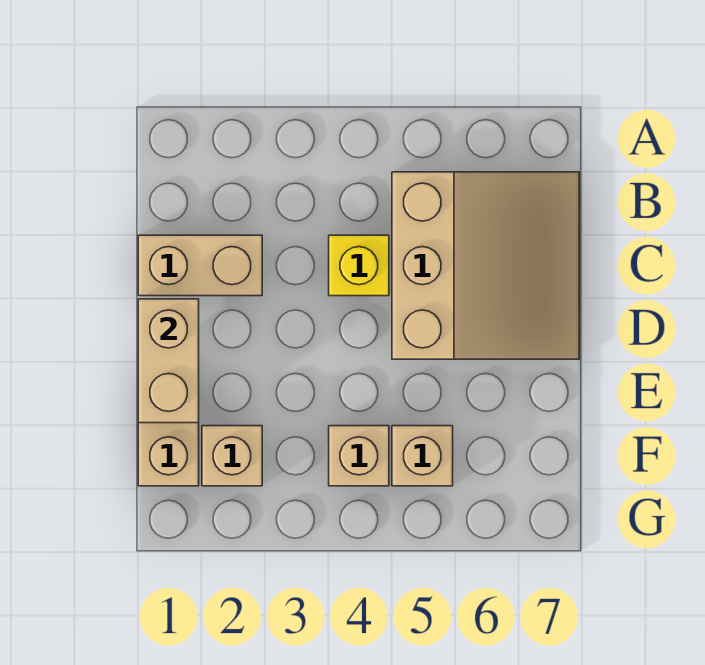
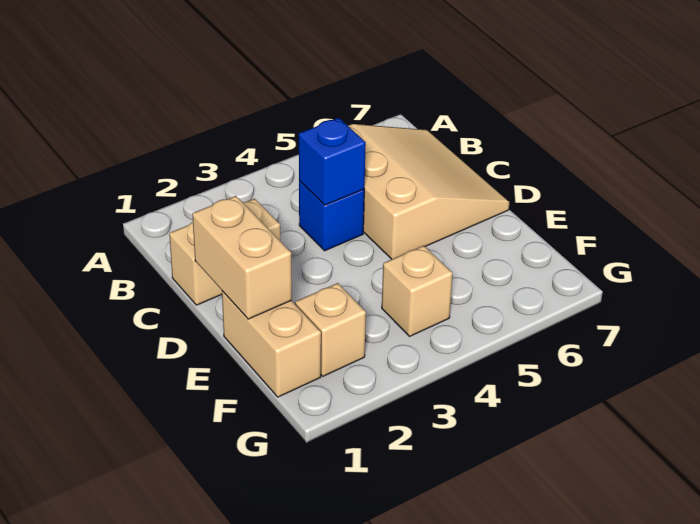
yellow 1x1 brick [329,235,389,296] -> blue 1x1 brick [299,181,364,251]
none -> blue 1x1 brick [299,118,366,205]
tan 1x1 brick [392,426,453,486] -> none

